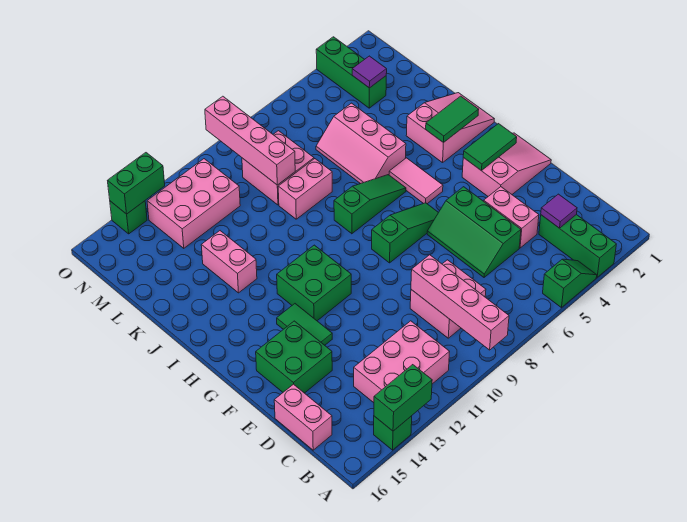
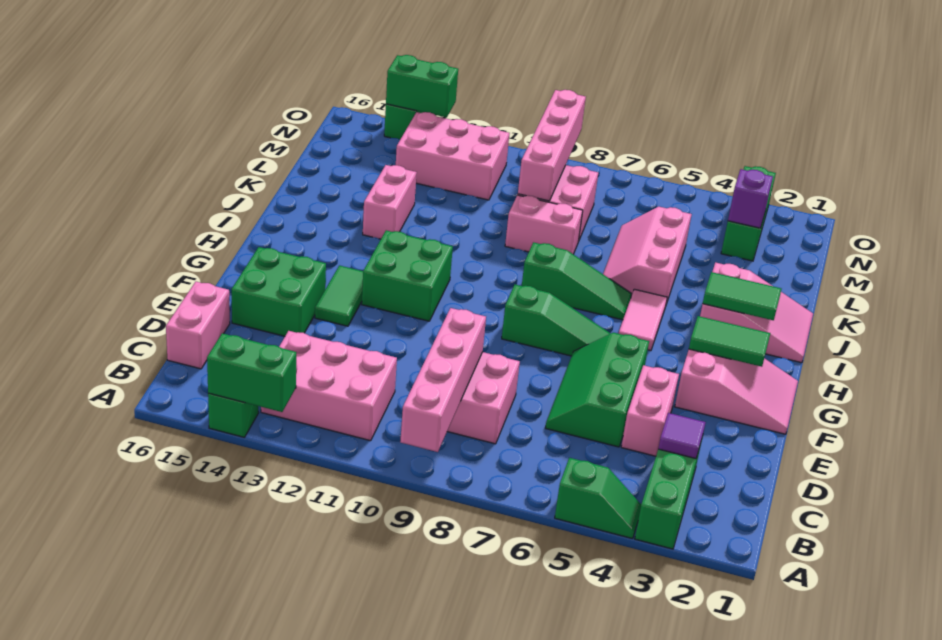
purple 1x1 tile [352,56,387,88] -> purple 1x1 brick [728,169,773,228]

